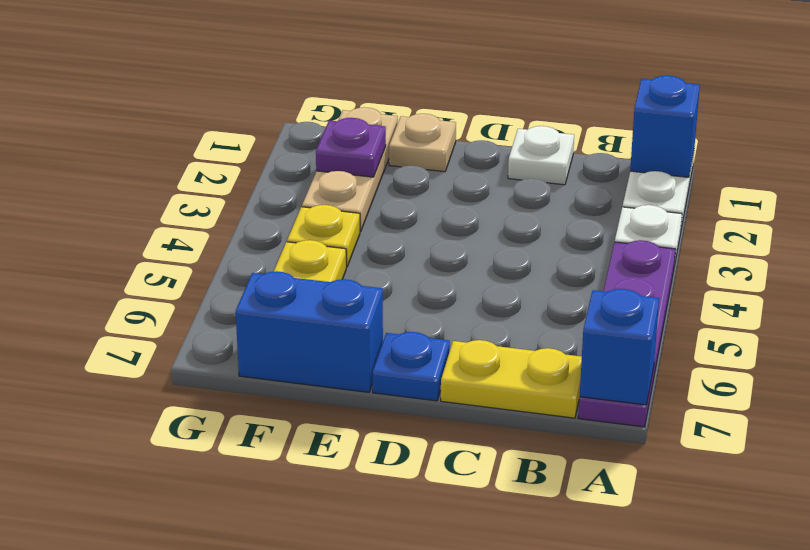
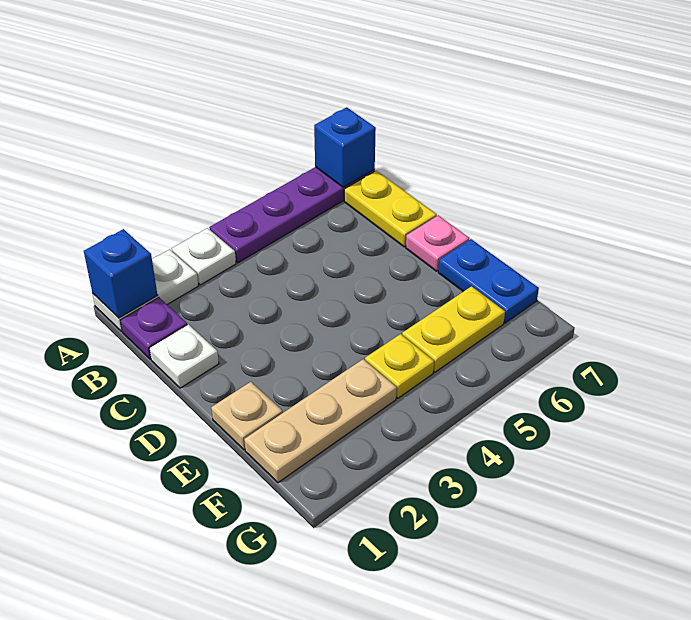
blue 1x1 plate [373,332,450,401] -> pink 1x1 plate [406,215,469,271]
blue 1x2 brick [236,271,383,392] -> blue 1x2 plate [438,239,539,323]
purple 1x1 plate [316,118,386,177] -> purple 1x1 plate moved to [120,298,187,359]

